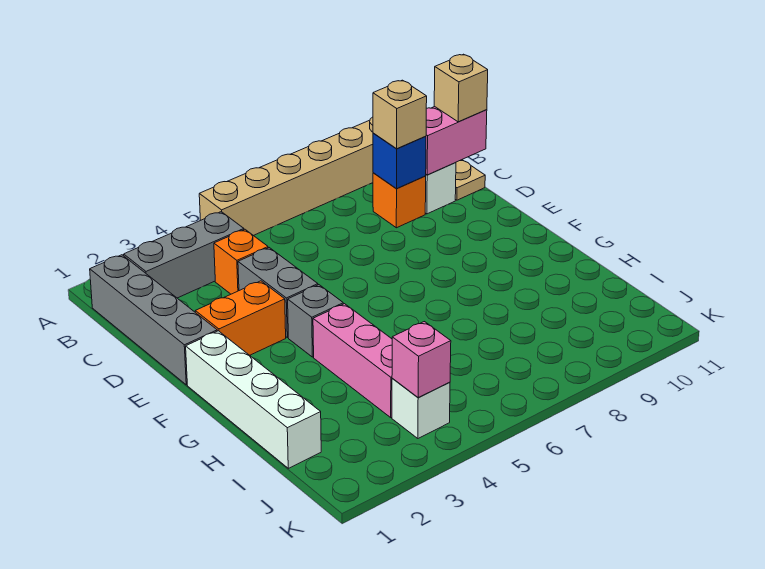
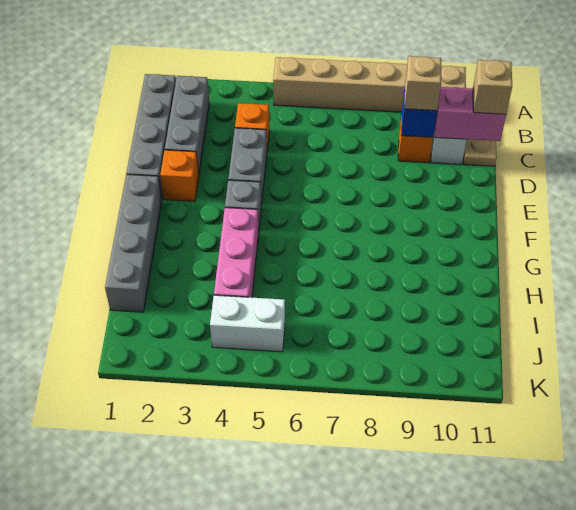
grey 1x3 brick [124,212,244,298] -> grey 1x3 brick turned to [165,76,209,174]
orange 1x2 brick [195,281,286,355] -> orange 1x1 brick [160,150,199,202]
white 1x4 brick [186,331,321,468] -> grey 1x4 brick [105,174,162,312]
white 1x1 brick [392,379,450,438] -> white 1x2 brick [210,295,285,352]
pink 1x1 brick [392,322,451,397] -> none

